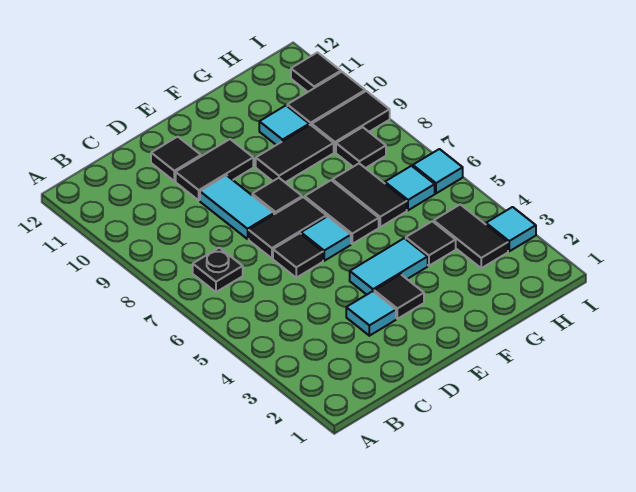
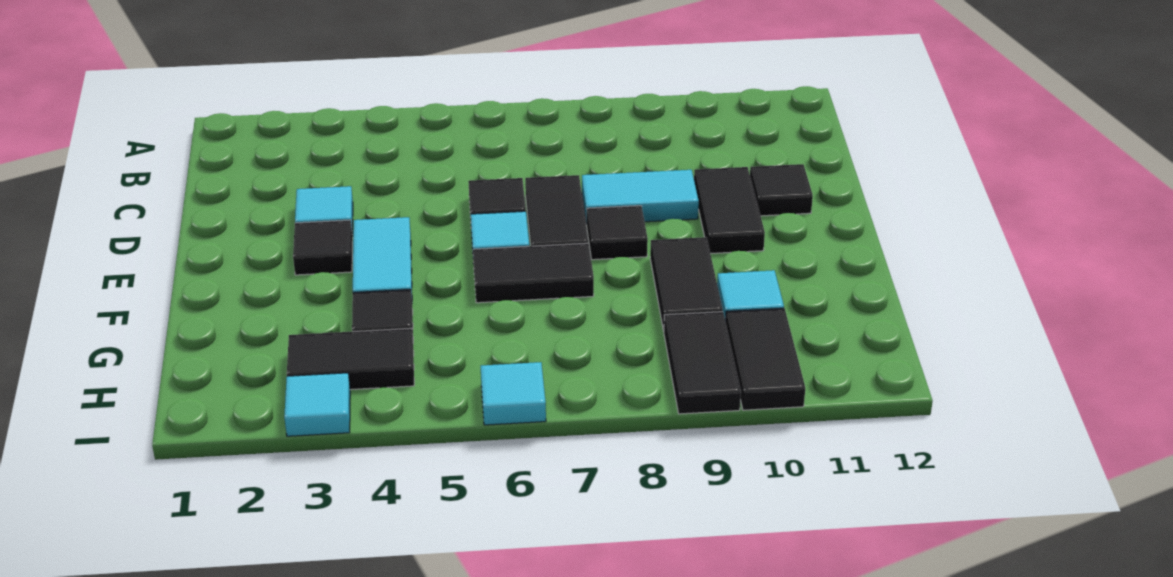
black 1x1 plate [193,248,243,292] -> none
black 1x2 tile [333,163,407,227] -> none
cyan 1x1 tile [385,166,435,210] -> none
black 1x1 tile [336,127,386,168] -> none
black 1x1 tile [291,52,341,92] -> none

